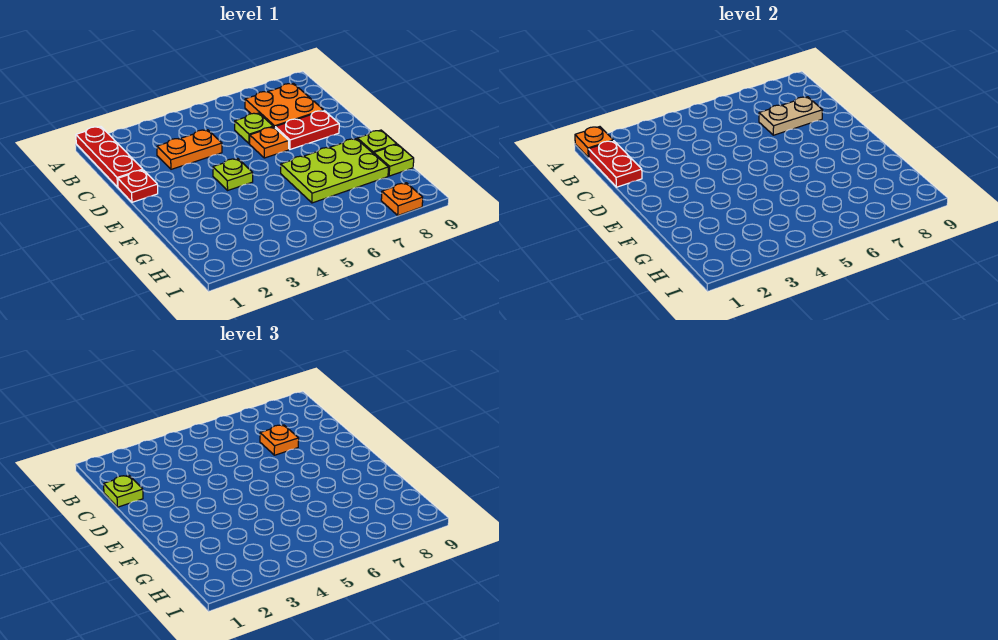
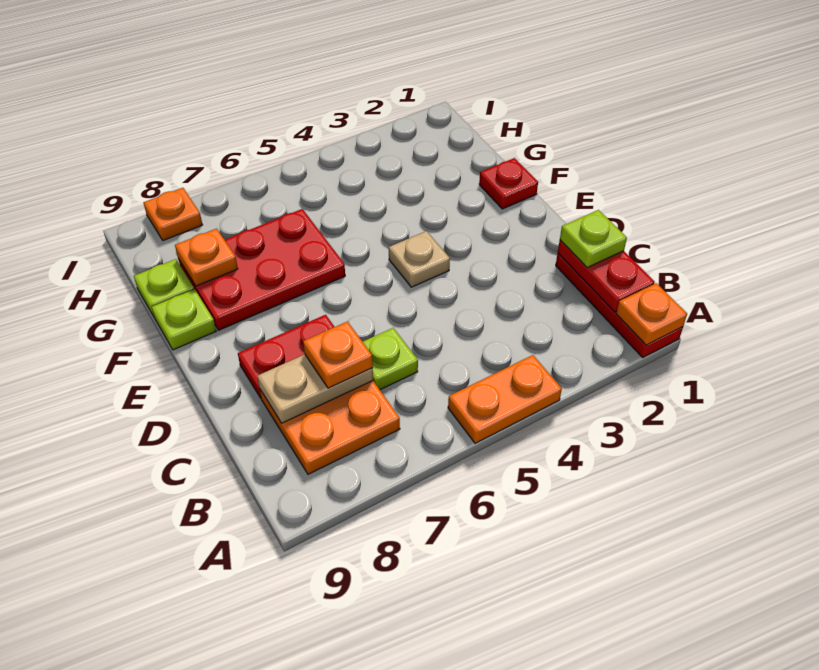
orange 1x2 plate [157,130,222,169] -> orange 1x2 plate moved to [448,355,562,443]
red 1x1 plate [118,170,158,202] -> red 1x1 plate moved to [479,158,538,209]
orange 1x1 plate [250,127,289,158] -> orange 1x1 plate moved to [175,229,238,286]
lime 1x1 plate [213,158,253,190] -> tan 1x1 plate [389,231,450,287]
lime 2x3 plate [281,139,388,203] -> red 2x3 plate [178,209,345,330]

